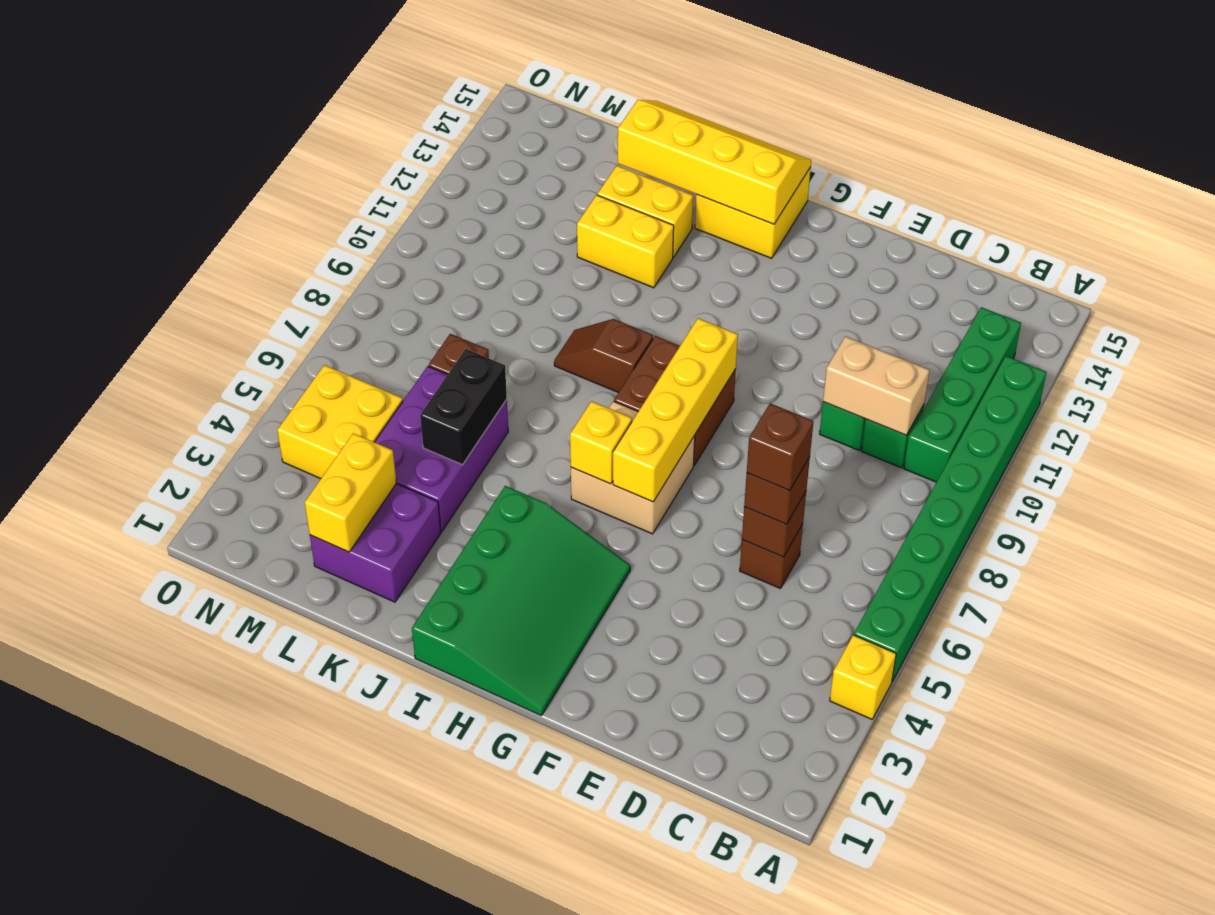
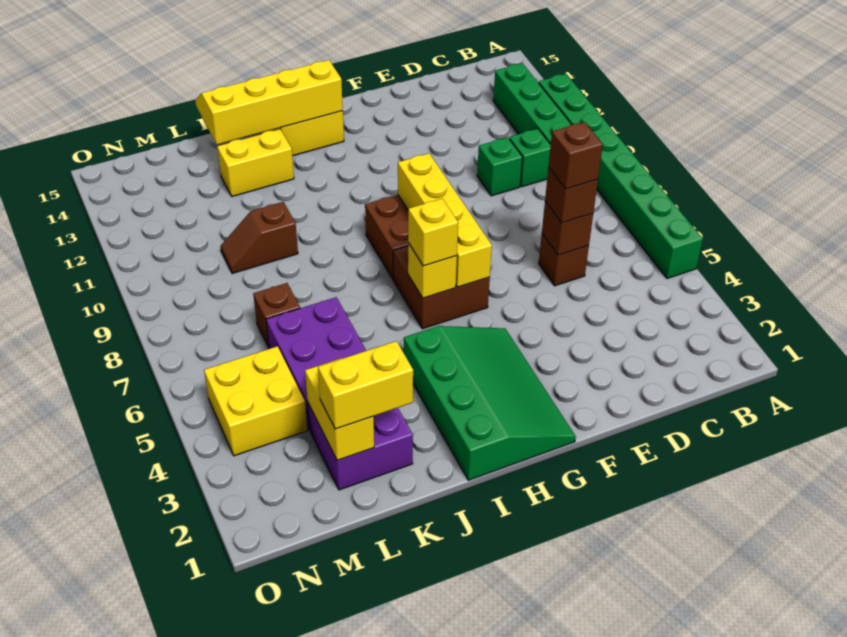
yellow 1x1 brick [830,635,896,719] -> yellow 1x1 brick moved to [408,199,458,266]
tan 1x2 brick [823,336,930,435] -> none
tan 2x2 brick [571,401,695,534] -> brown 2x2 brick [393,246,490,329]
brown 1x2 slope [554,319,653,393] -> brown 1x2 slope moved to [221,202,298,274]
yellow 1x2 brick [577,195,674,288] -> yellow 1x2 brick moved to [318,341,413,429]
black 1x2 brick [420,349,507,465] -> none

